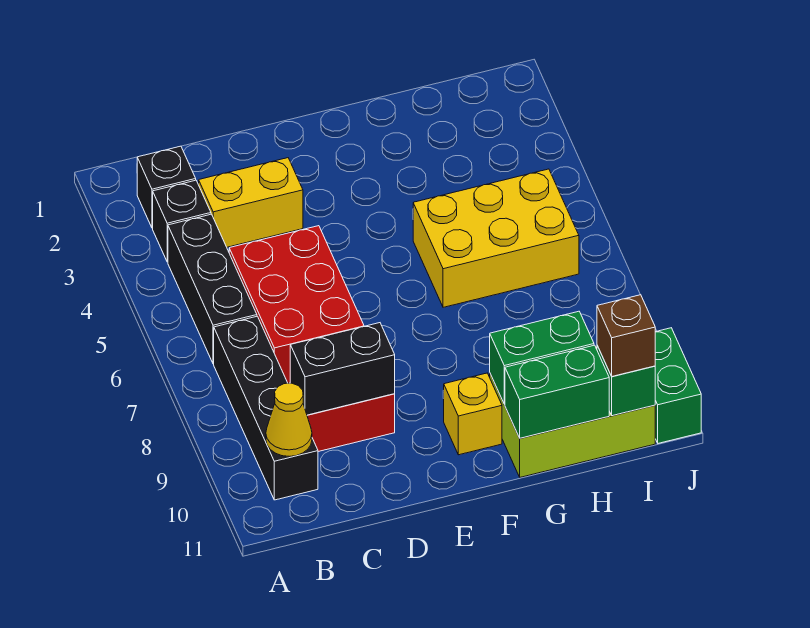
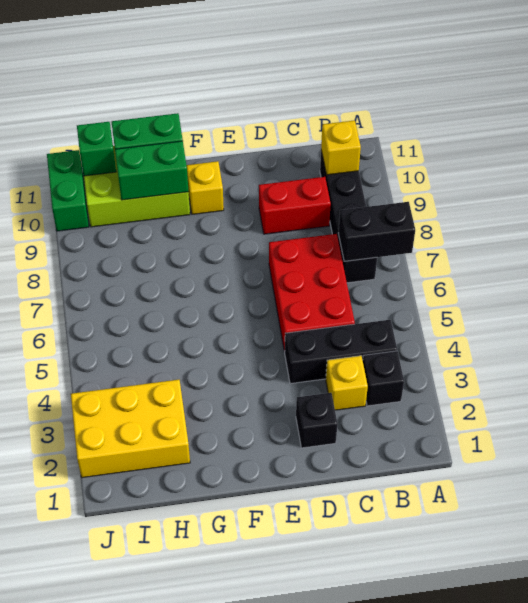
black 1x1 brick [137,146,196,228] -> black 1x1 brick moved to [296,393,337,448]
black 1x3 brick [168,214,257,364] -> black 1x3 brick turned to [285,320,397,384]
yellow 1x1 cone [266,383,312,456] -> yellow 1x1 brick [321,120,361,175]
yellow 1x2 brick [199,158,303,247] -> yellow 1x1 brick [326,356,368,410]
black 1x2 brick [290,323,395,415] -> black 1x2 brick moved to [338,202,415,261]
yellow 2x3 brick [413,169,579,307] -> yellow 2x3 brick moved to [71,380,190,478]
brown 1x1 brick [597,295,655,376] -> none

